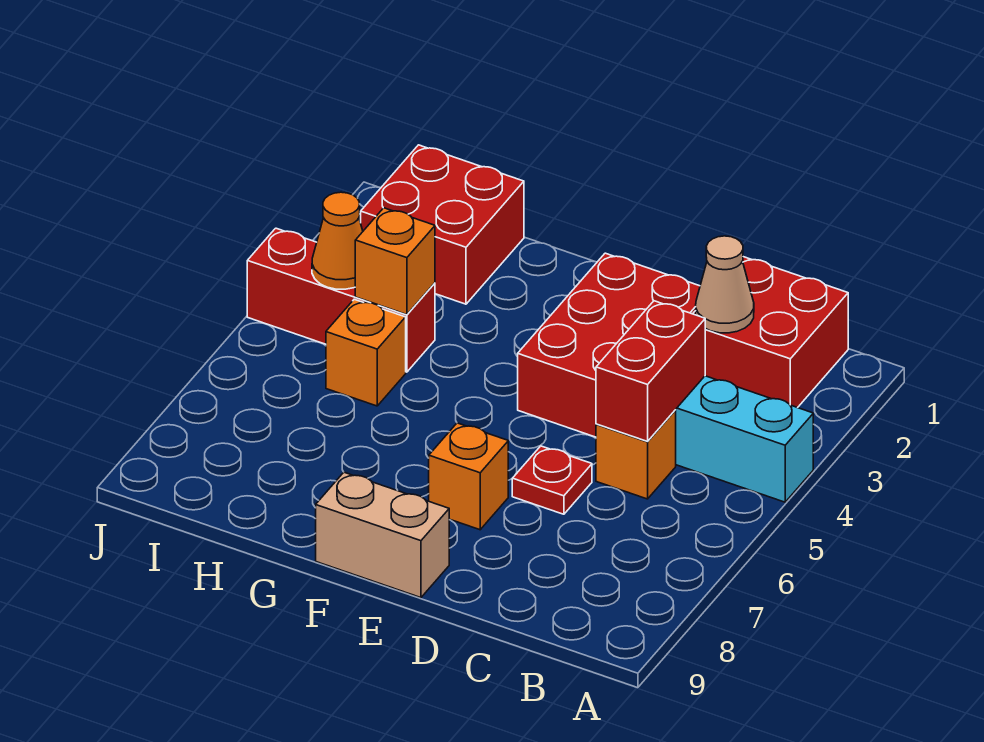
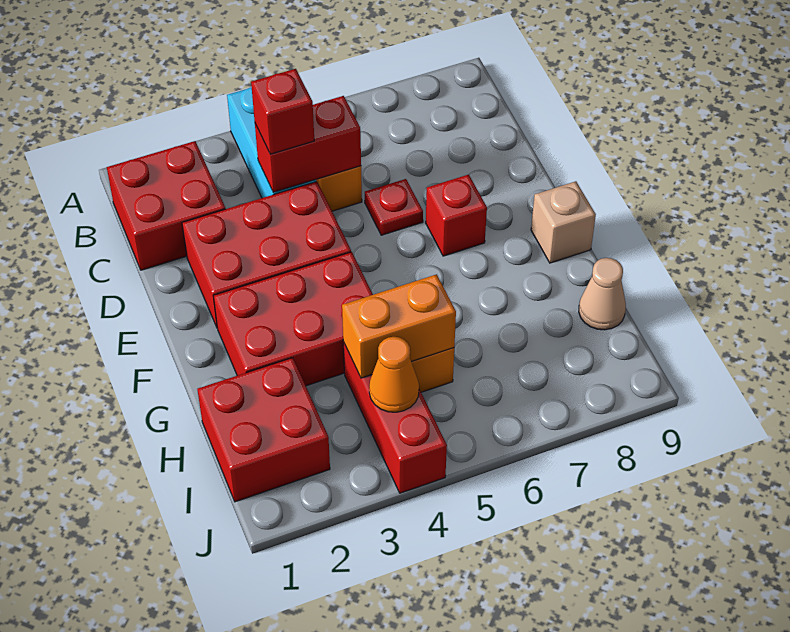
tan 1x1 cone [696,236,754,333] -> tan 1x1 cone moved to [579,258,626,330]
none -> red 1x1 brick [251,69,314,154]
orange 1x1 brick [429,423,508,530] -> red 1x1 brick [426,175,487,256]
tan 1x2 brick [316,472,449,598] -> tan 1x1 brick [531,181,596,263]
none -> red 2x3 brick [214,252,373,386]
orange 1x1 brick [355,208,435,315] -> orange 1x2 brick [342,274,456,378]

